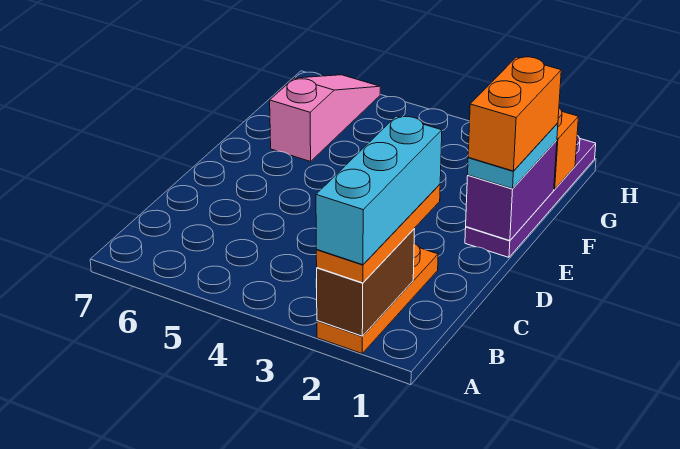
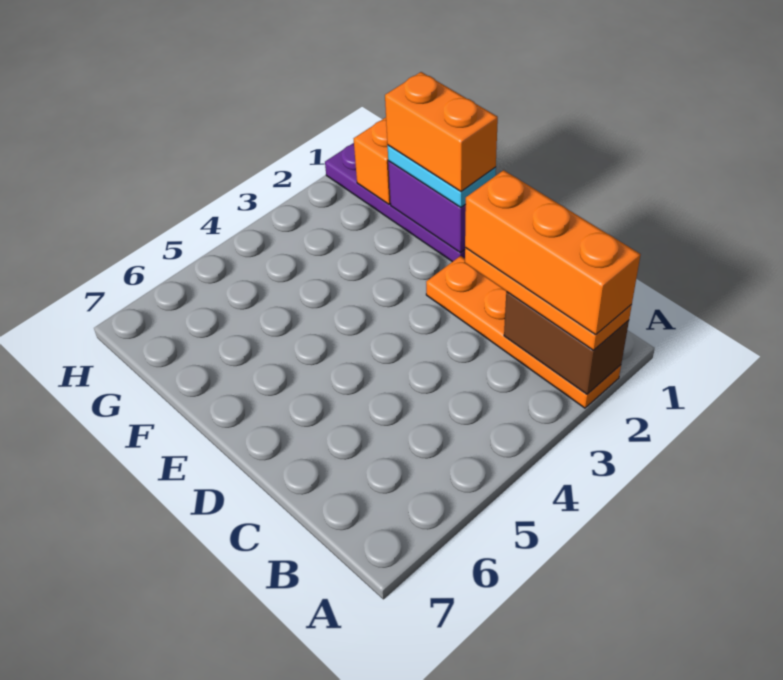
orange 1x3 plate [317,244,438,353] -> orange 1x4 plate [426,256,621,408]
cyan 1x3 brick [316,116,442,265] -> orange 1x3 brick [465,170,641,335]
pink 1x3 slope [270,75,380,162] -> none

